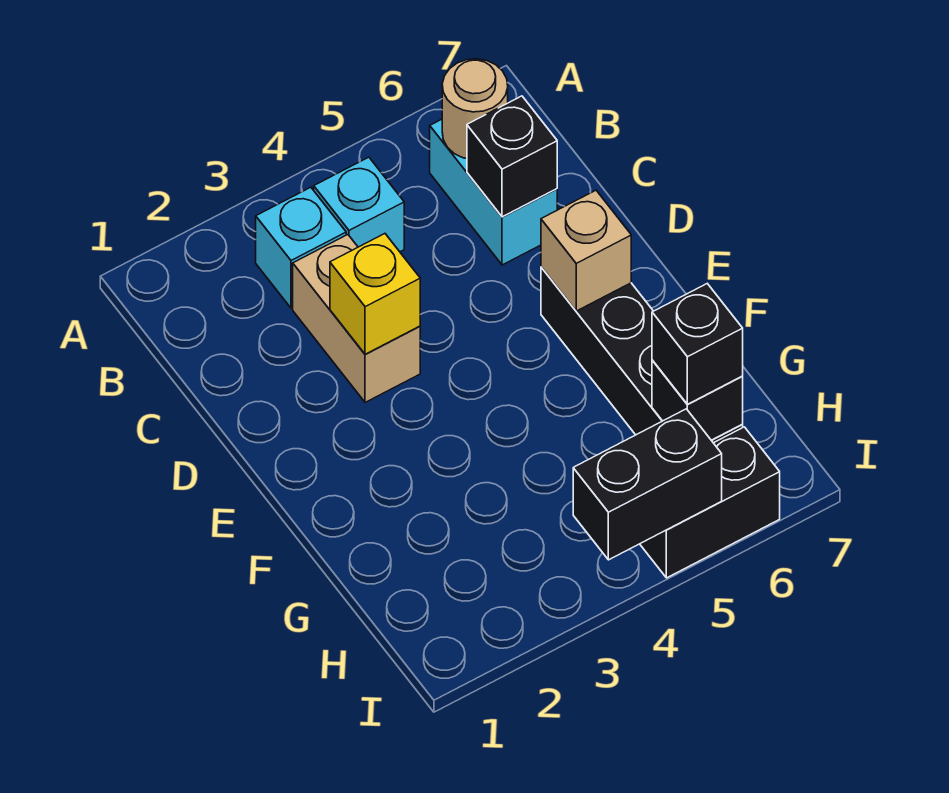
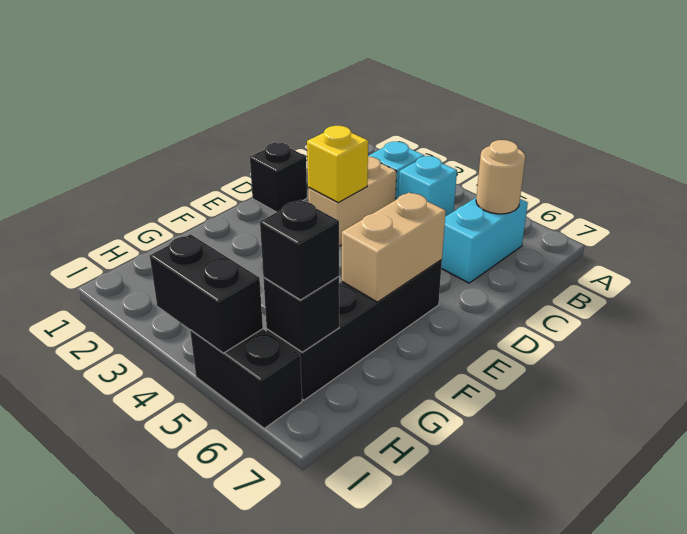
black 1x1 brick [467,96,557,217] -> black 1x1 brick moved to [250,143,307,212]
tan 1x1 brick [541,190,631,311] -> tan 1x2 brick [342,193,446,302]

